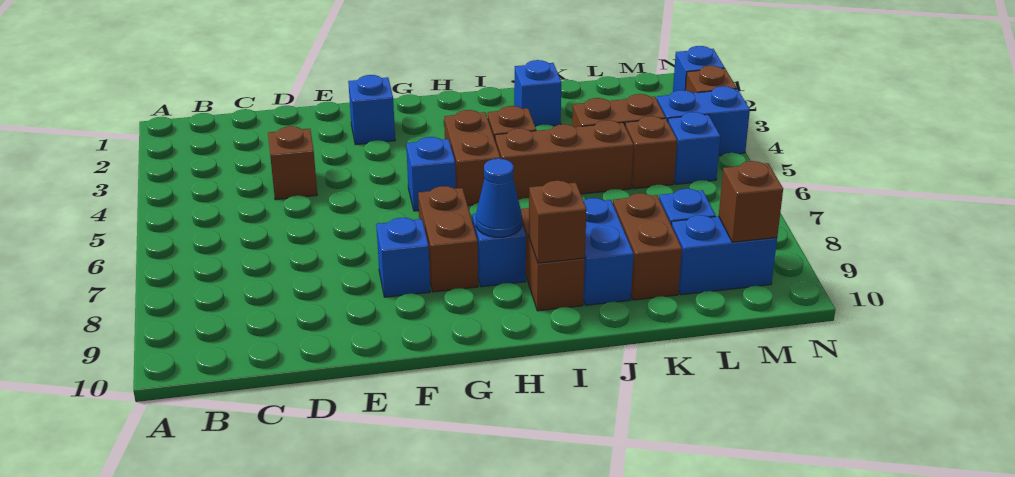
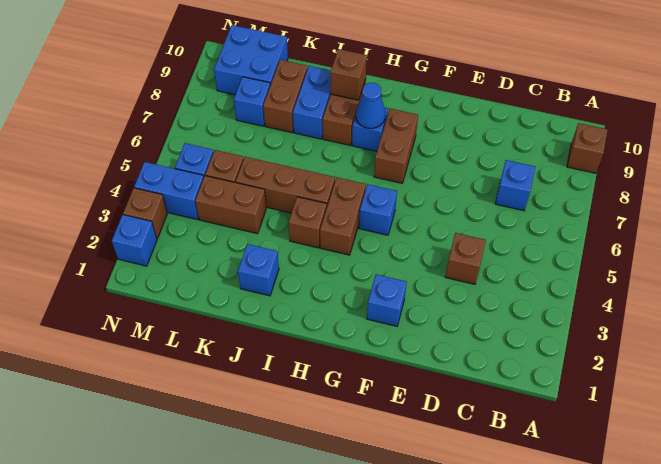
blue 1x1 brick [376,218,430,297] -> blue 1x1 brick moved to [495,160,535,211]
blue 1x2 brick [671,215,777,295] -> blue 2x2 brick [214,25,288,95]
brown 1x1 brick [719,161,783,242] -> brown 1x1 brick moved to [567,123,608,173]

